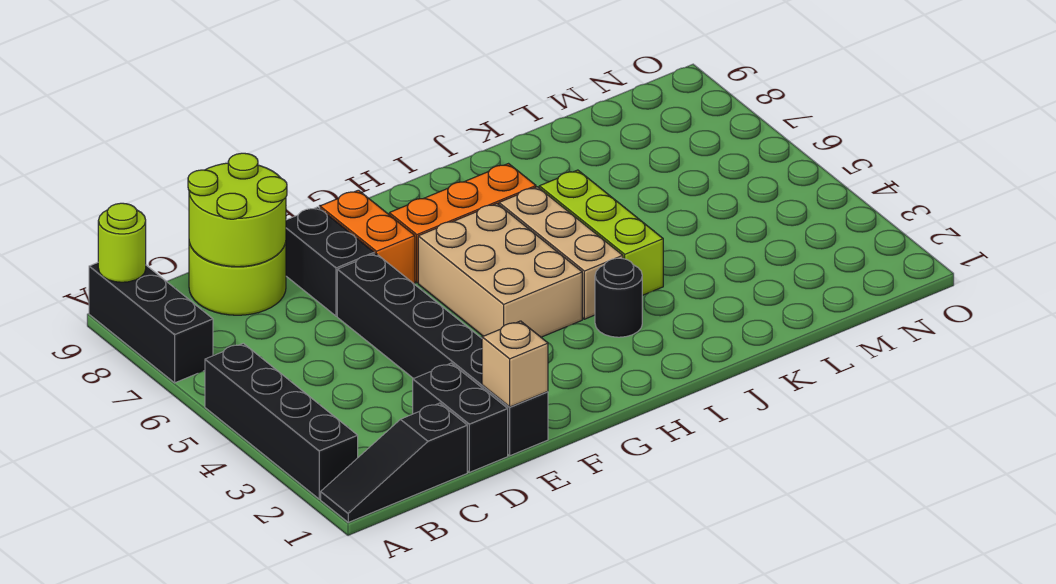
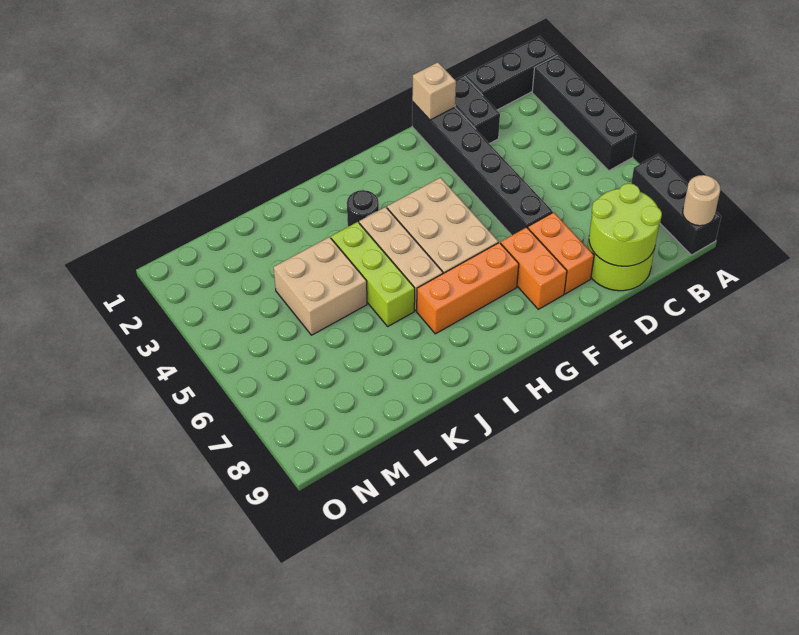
black 1x3 slope [321,403,467,522] -> black 1x3 brick [465,36,557,110]
lime 1x1 round brick [98,203,146,282] -> tan 1x1 round brick [683,175,720,226]
black 1x2 brick [286,207,375,316] -> orange 1x2 brick [528,212,594,294]
none -> tan 2x2 brick [274,237,367,335]

